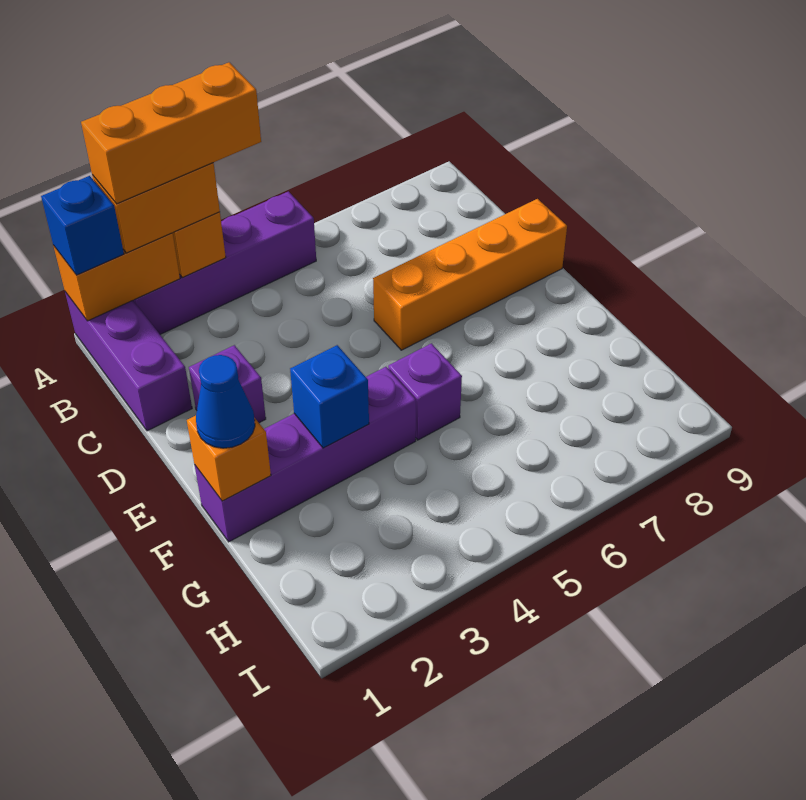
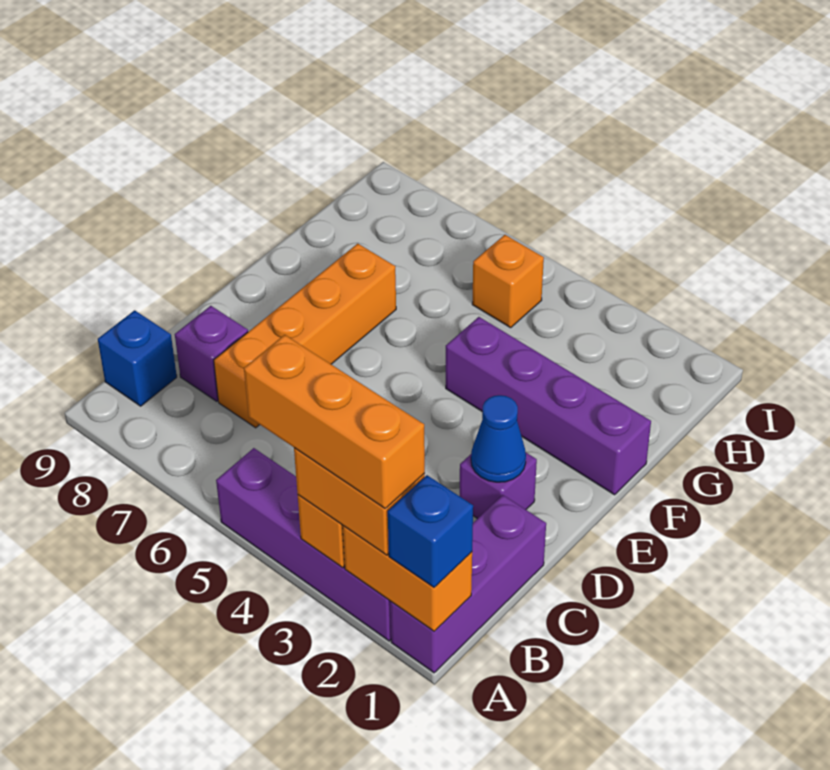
orange 1x4 brick [373,199,567,350] -> orange 1x4 brick turned to [214,244,396,428]
orange 1x1 brick [187,416,271,501] -> orange 1x1 brick moved to [472,235,544,328]
blue 1x1 cone [196,355,255,448] -> blue 1x1 cone moved to [471,395,526,482]
blue 1x1 brick [290,345,369,448] -> blue 1x1 brick moved to [98,310,177,406]
purple 1x1 brick [388,343,462,440] -> purple 1x1 brick moved to [175,306,248,401]

